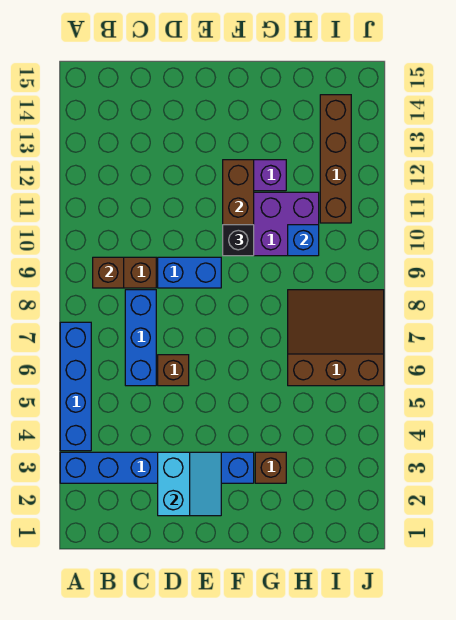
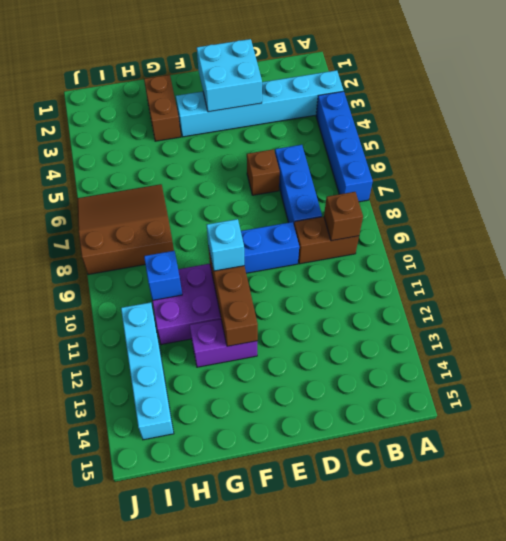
blue 1x6 brick [60,452,254,483] -> cyan 1x6 brick [176,70,344,137]
cyan 2x2 slope [158,452,221,516] -> cyan 2x2 brick [197,39,262,112]
black 1x1 brick [223,225,254,256] -> cyan 1x1 brick [207,219,244,271]
brown 1x1 brick [255,452,286,483] -> brown 1x2 brick [144,75,181,141]
brown 3x3 slope [288,290,384,386] -> brown 3x3 slope turned to [78,184,174,275]
brown 1x4 brick [320,95,351,223] -> cyan 1x4 brick [121,302,174,440]

